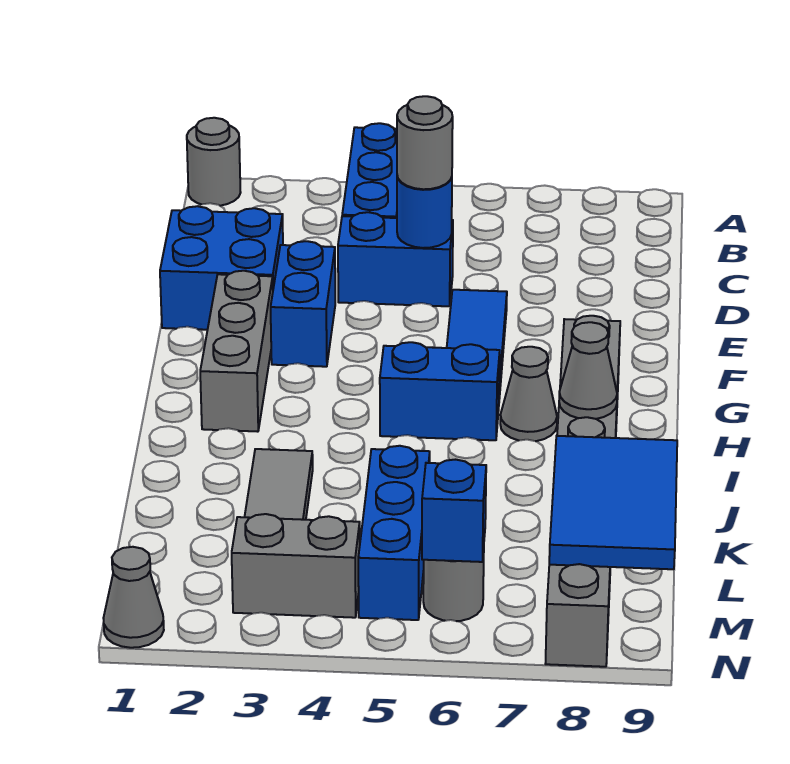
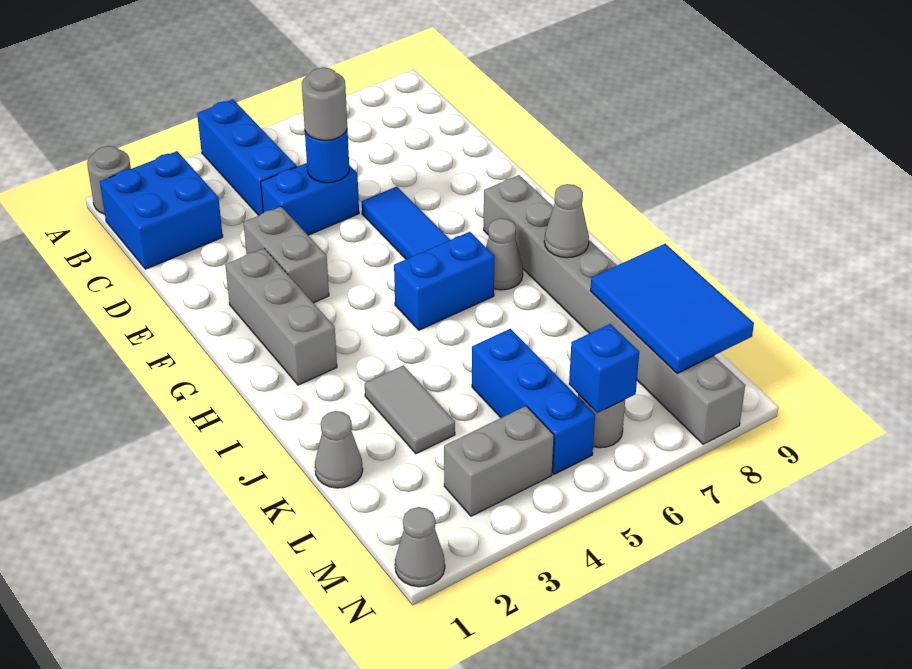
blue 2x2 brick [160,206,283,330] -> blue 2x2 brick moved to [100,151,223,269]
blue 1x2 brick [271,241,335,367] -> grey 1x2 brick [243,207,329,303]
none -> grey 1x1 cone [315,411,363,488]

